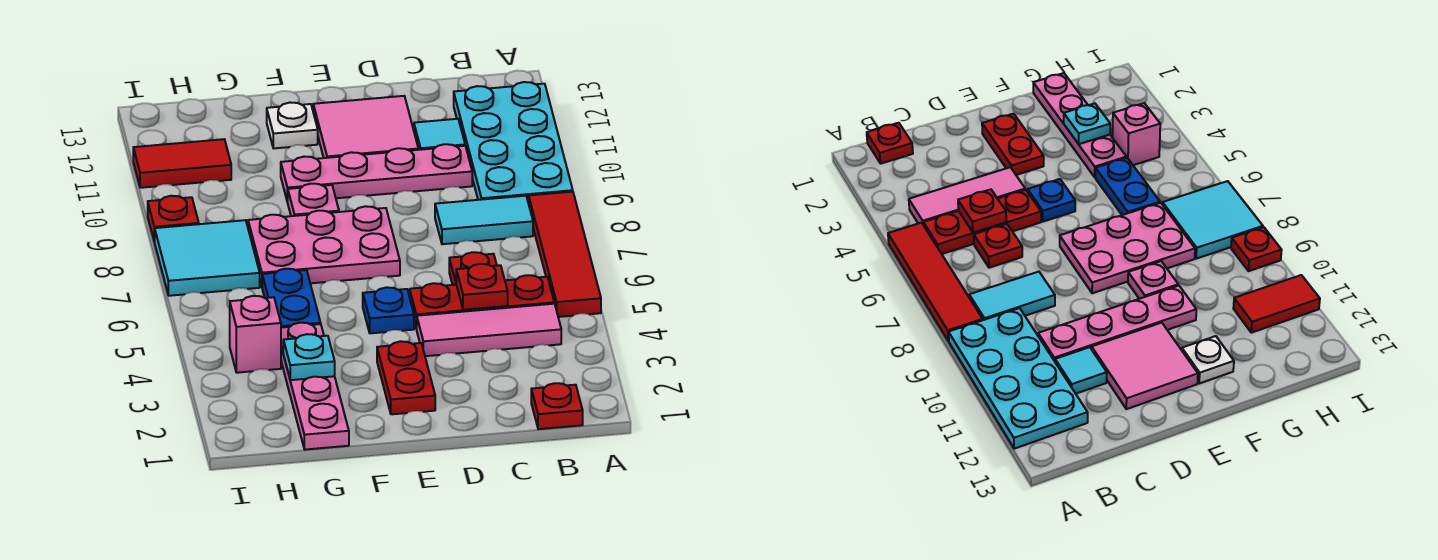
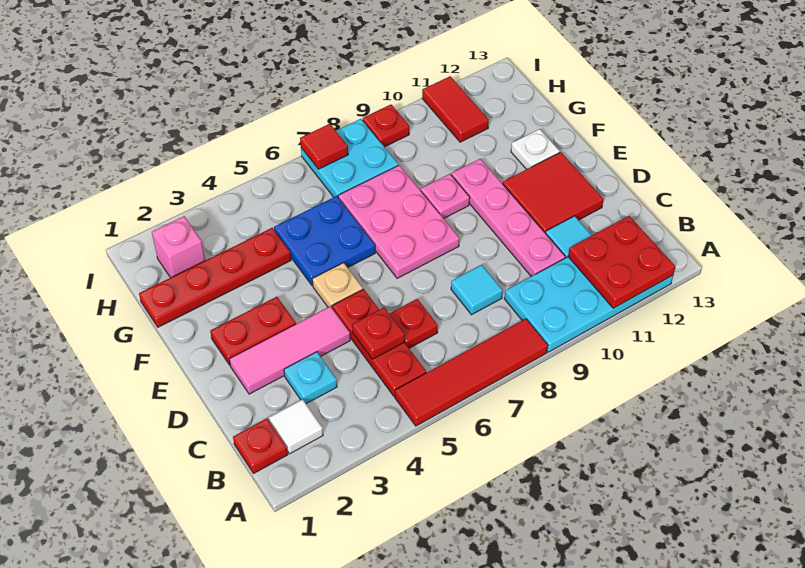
none -> red 2x2 plate [568,216,675,308]
none -> white 1x1 tile [269,399,323,454]
pink 1x3 tile [417,304,561,356] -> pink 1x3 tile turned to [229,306,350,394]
cyan 1x2 tile [435,196,533,244] -> cyan 1x1 tile [451,265,503,315]
pink 2x2 tile [313,96,418,158] -> red 2x2 tile [502,152,603,232]
blue 1x1 plate [363,287,414,333] -> tan 1x1 plate [312,263,363,308]
pink 1x4 plate [281,323,349,450] -> red 1x4 plate [139,228,291,327]
cyan 1x1 plate [283,334,335,380] -> cyan 1x1 plate moved to [284,352,337,404]
blue 1x2 plate [262,269,321,328] -> blue 2x2 plate [274,196,375,286]
pink 1x1 brick [230,296,281,373] -> pink 1x1 brick moved to [152,216,205,278]
cyan 2x2 tile [154,220,260,296] -> cyan 2x2 plate [301,119,398,197]
none -> red 1x1 tile [300,124,348,169]

